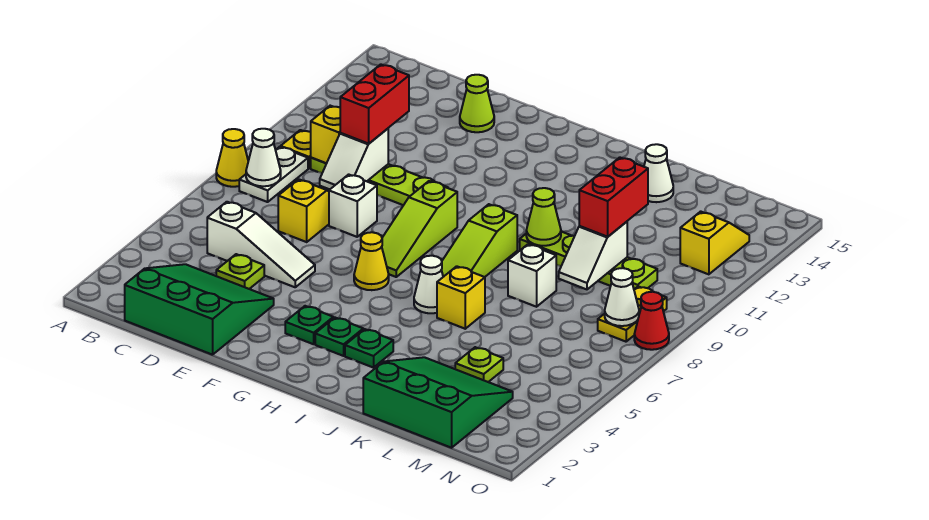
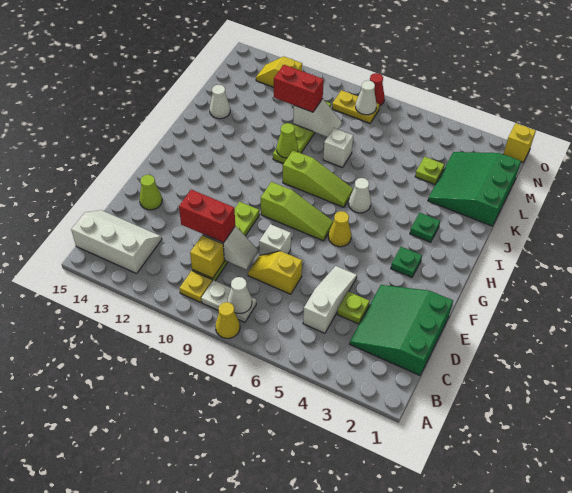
none -> white 2x3 slope [71,210,162,274]
green 1x1 plate [315,318,363,356] -> none
yellow 1x1 brick [437,266,485,329] -> yellow 1x1 brick moved to [503,123,536,162]

